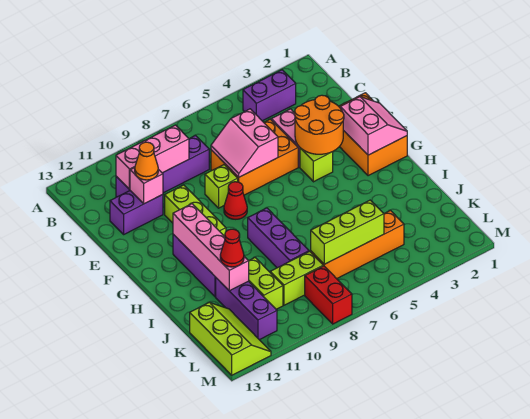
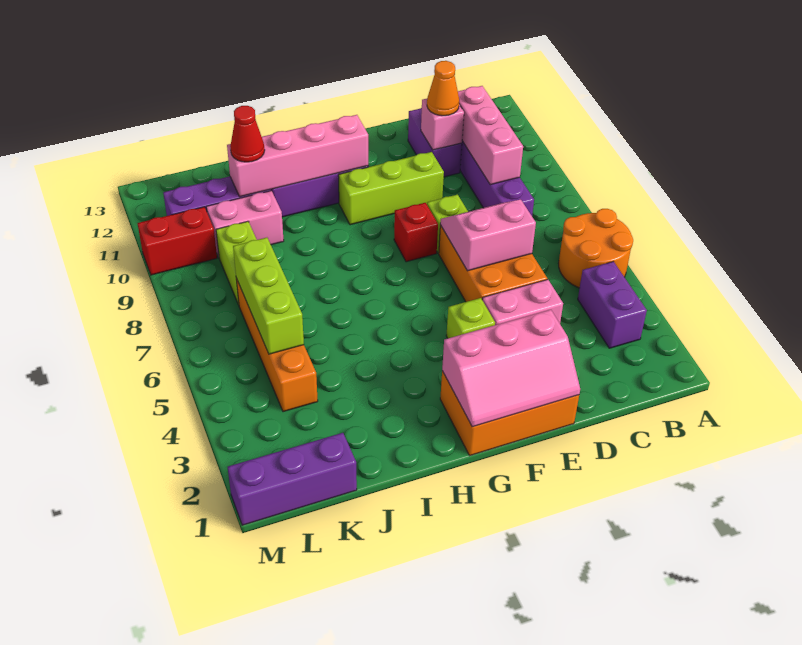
orange 2x2 round brick [295,95,344,154] -> orange 2x2 round brick moved to [559,209,633,288]
pink 2x2 slope [340,97,407,155] -> pink 2x3 slope [442,310,580,427]
red 1x1 cone [224,182,247,219] -> red 1x1 brick [394,203,438,262]
purple 1x3 brick [248,208,309,268] -> purple 1x3 brick moved to [228,433,357,525]
lime 1x2 brick [249,258,283,309] -> pink 1x2 brick [206,191,284,257]
lime 2x3 slope [190,302,271,375] -> none
red 1x2 brick [305,266,352,324] -> red 1x2 brick moved to [138,207,217,275]

